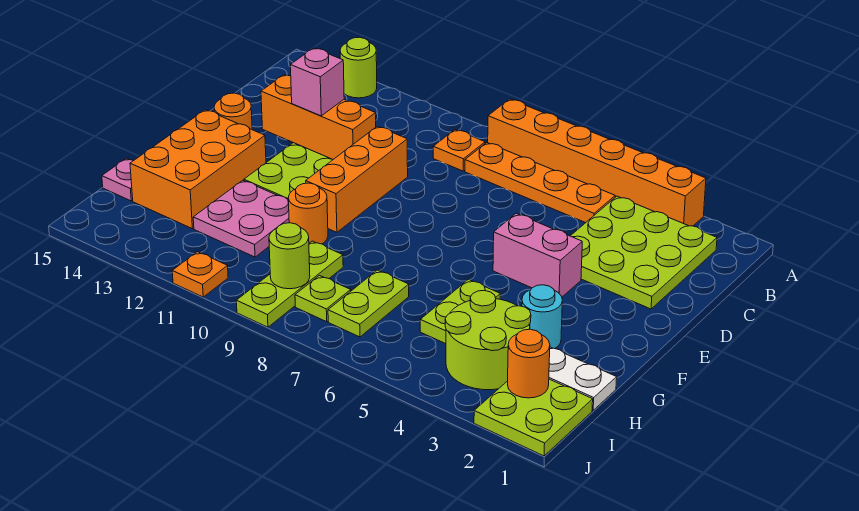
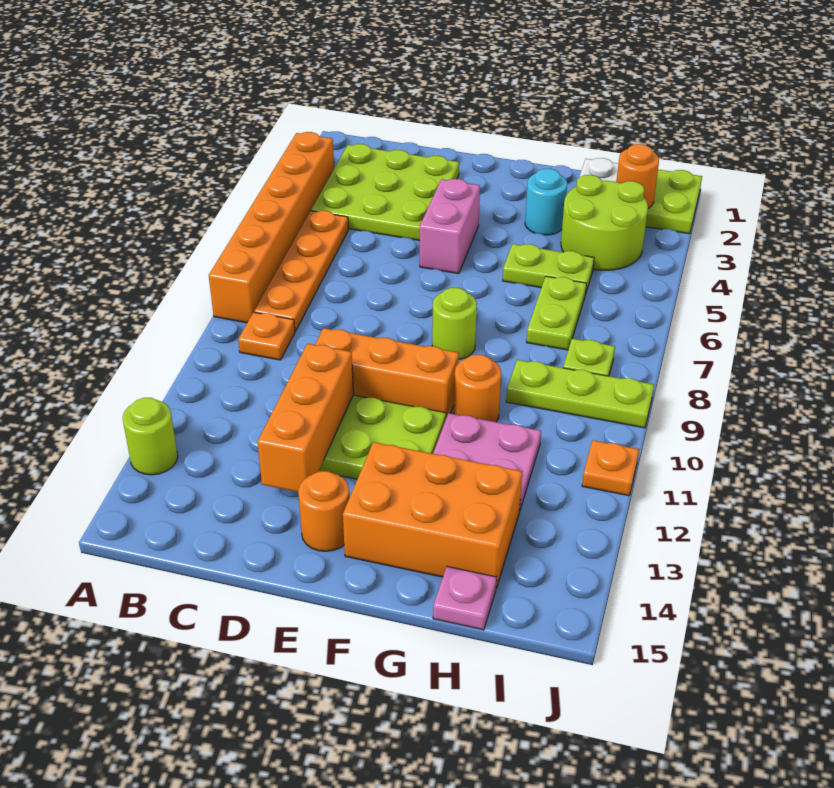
pink 1x1 brick [290,48,344,116] -> none
lime 1x2 plate [328,270,409,337] -> lime 1x2 plate turned to [527,276,586,350]
lime 1x1 round brick [269,223,310,289] -> lime 1x1 round brick moved to [432,288,477,359]

